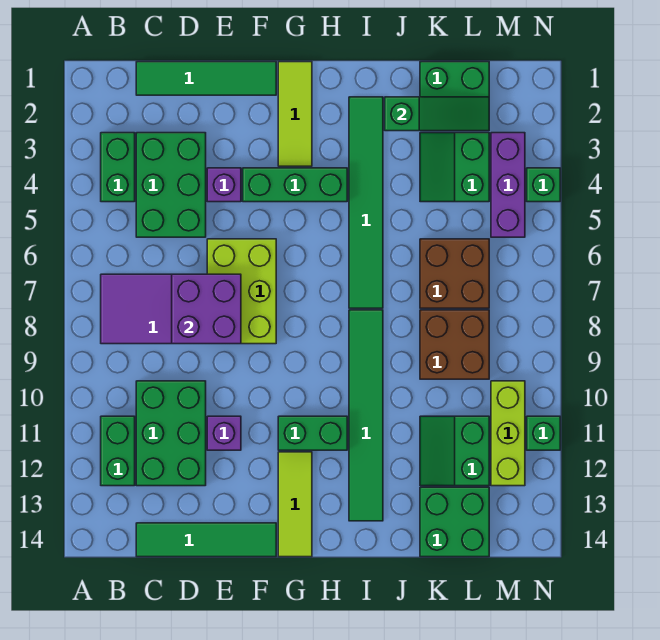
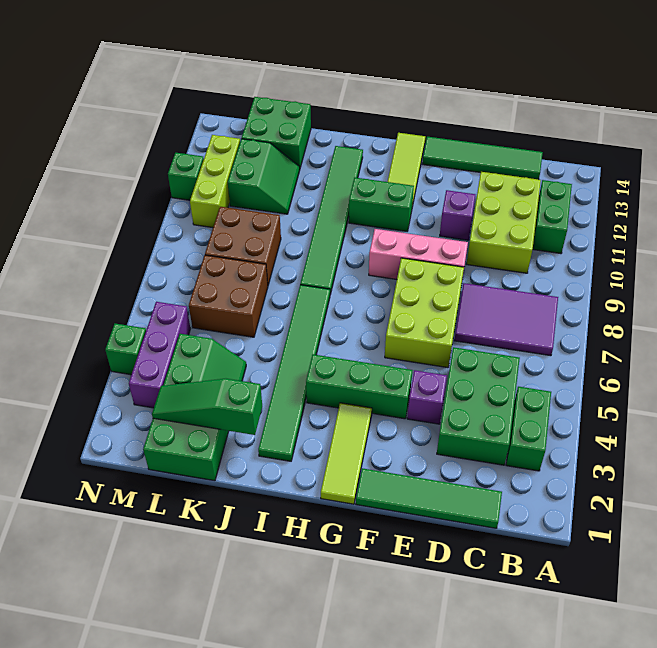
green 2x3 brick [136,381,206,486] -> lime 2x3 brick [467,172,541,273]
purple 2x2 brick [172,274,241,344] -> none
none -> pink 1x3 brick [369,229,468,279]

